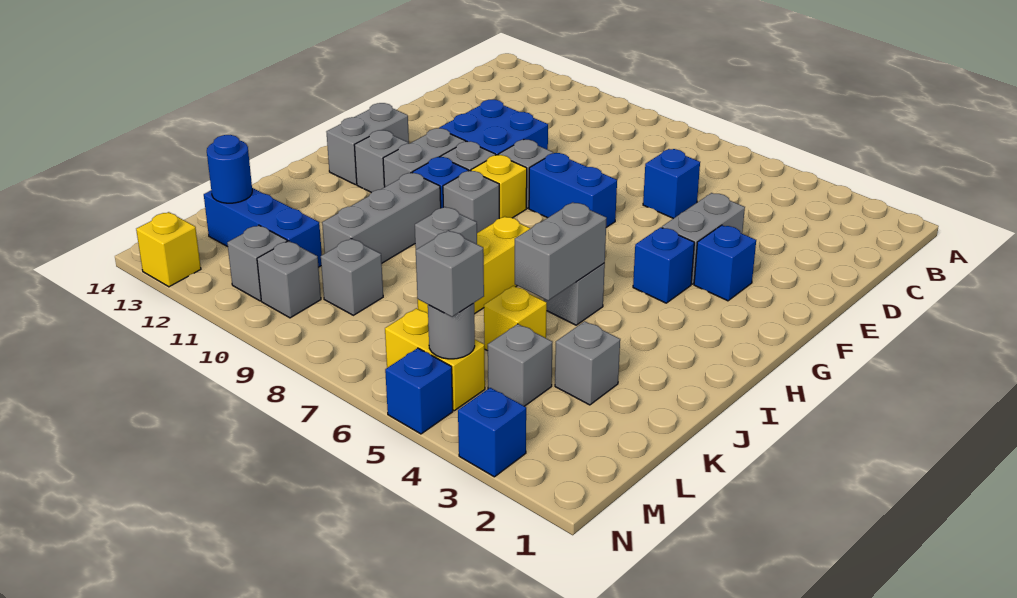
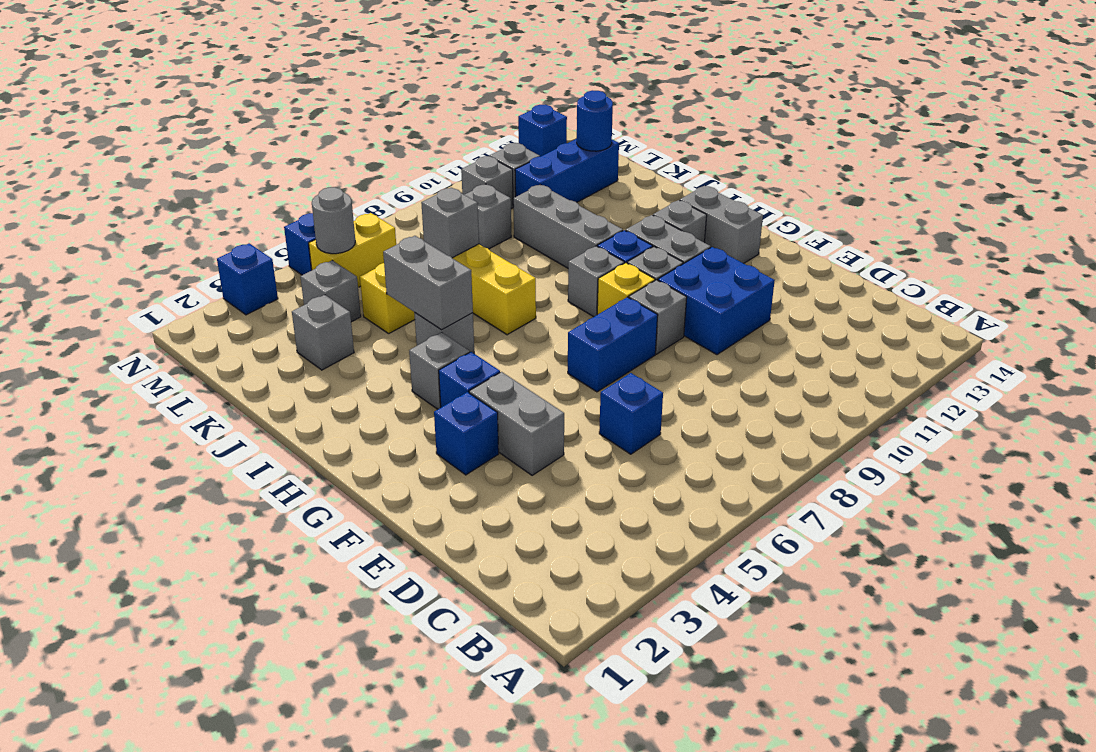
grey 1x1 brick [416,230,484,317] -> grey 1x1 brick moved to [409,332,470,409]
yellow 1x1 brick [136,212,201,287] -> blue 1x1 brick [518,105,567,157]

